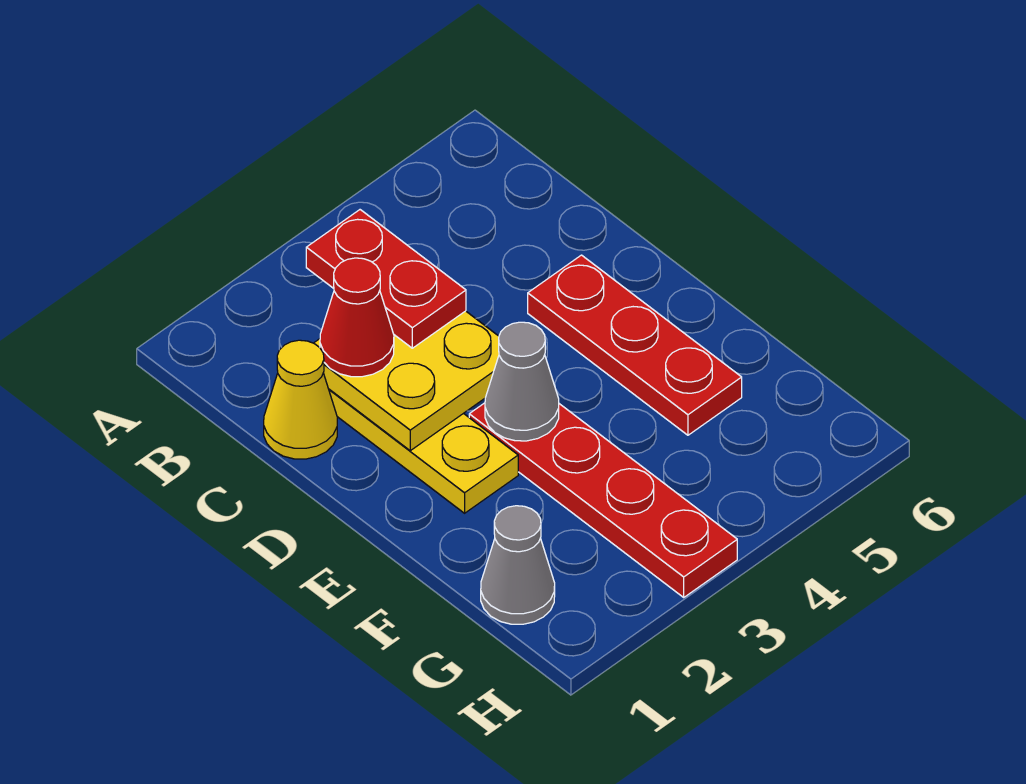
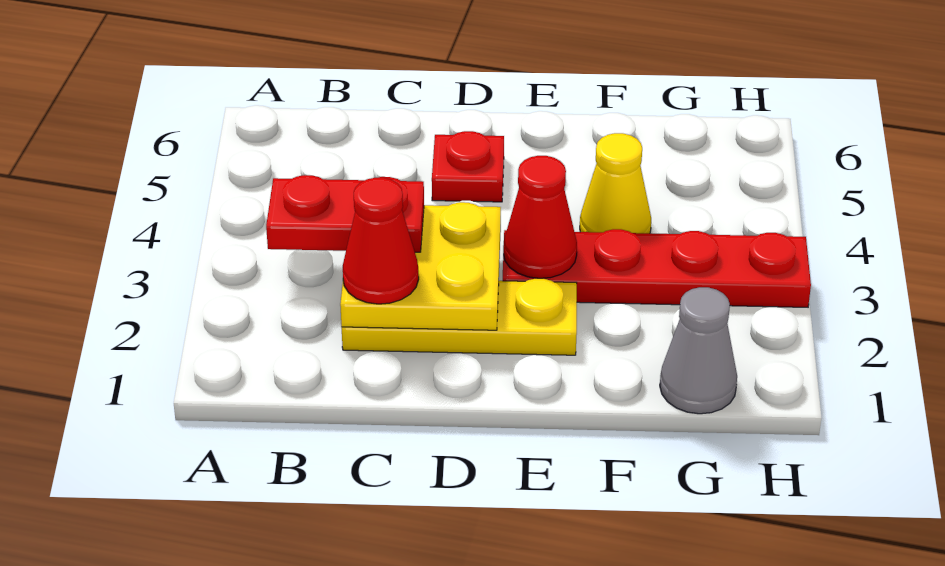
yellow 1x1 cone [264,340,337,459] -> yellow 1x1 cone moved to [580,133,651,233]
red 1x3 plate [528,255,742,435] -> red 1x1 plate [432,131,504,202]
grey 1x1 cone [485,322,559,441] -> red 1x1 cone [503,156,577,278]

